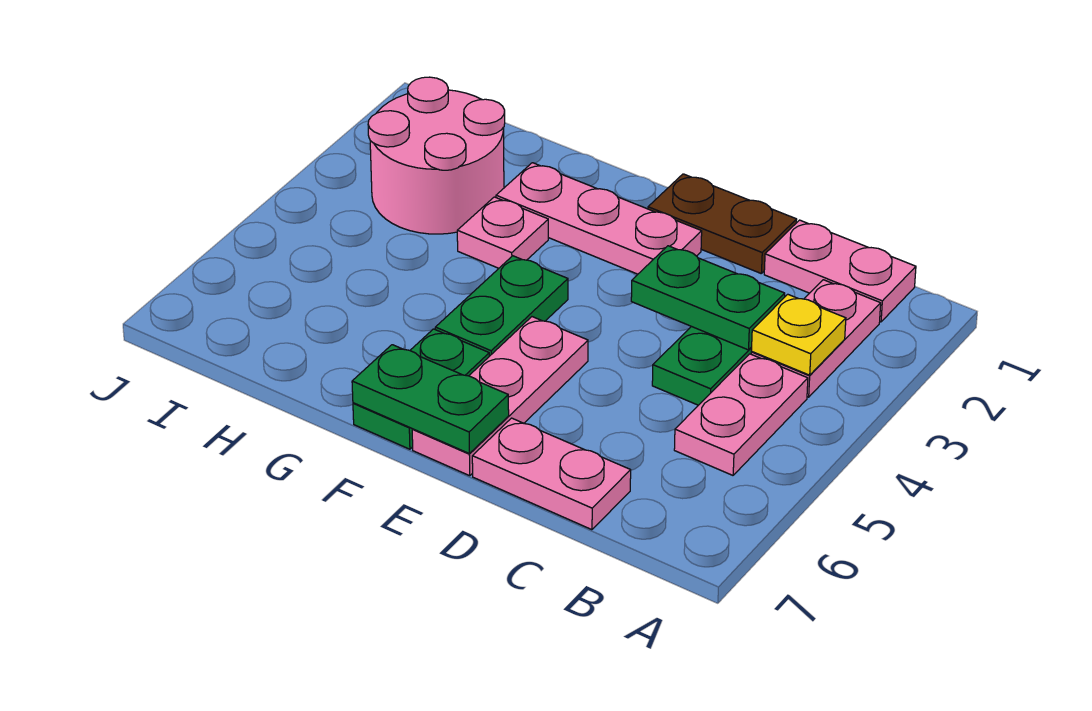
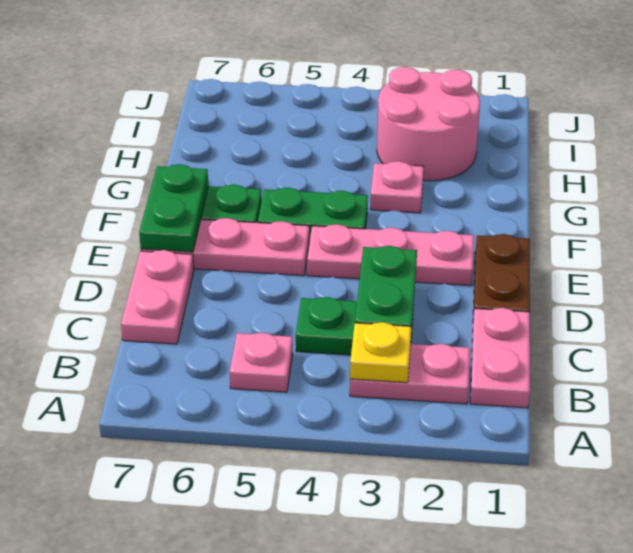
pink 1x2 plate [674,354,808,475] -> pink 1x1 plate [230,333,293,392]
pink 1x3 plate [496,163,702,274] -> pink 1x3 plate turned to [307,224,474,286]

